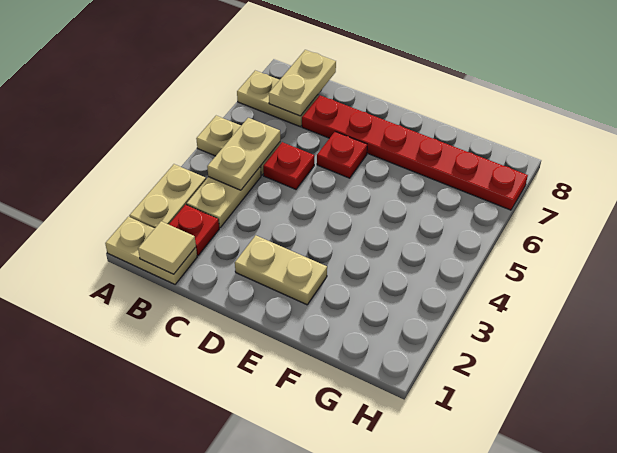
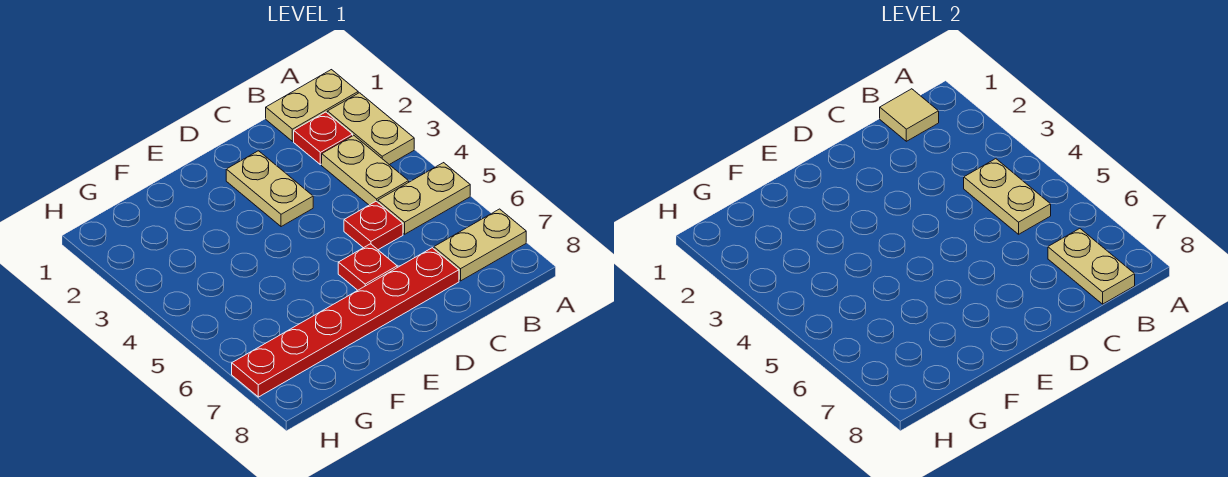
tan 1x2 plate [235,235,327,305] -> tan 1x2 plate turned to [226,151,313,227]

